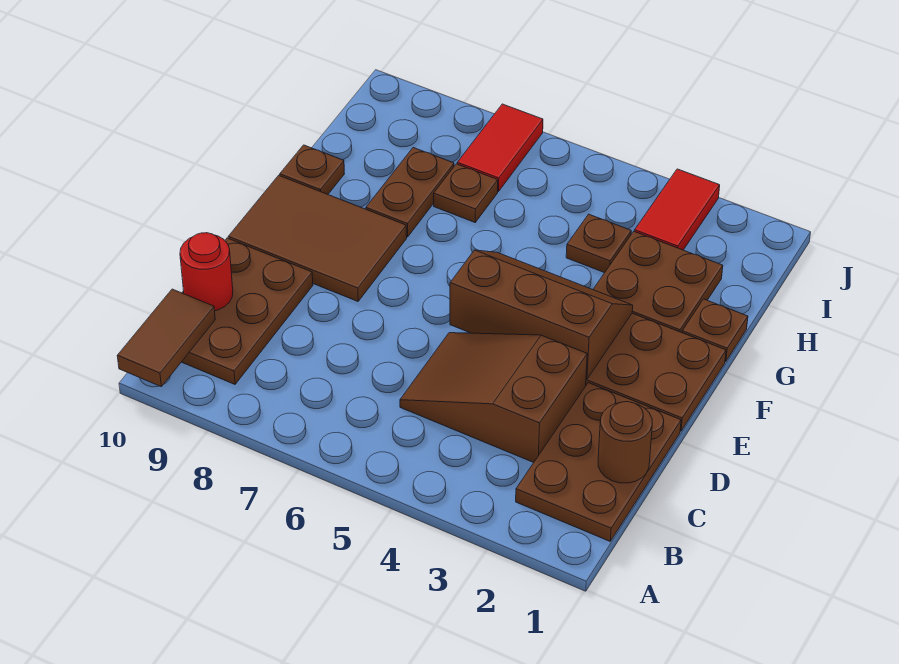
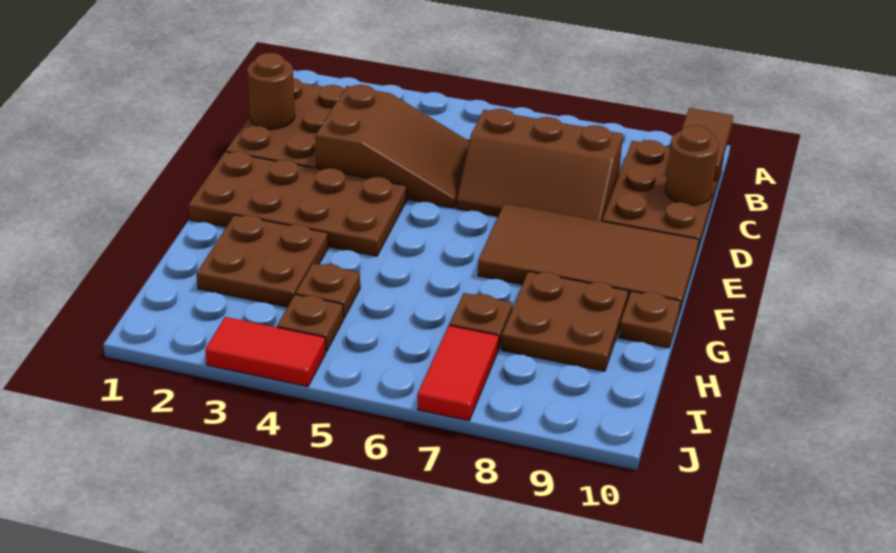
red 1x1 round brick [180,233,233,311] -> brown 1x1 round brick [665,125,719,205]
brown 2x3 slope [450,250,633,379] -> brown 2x3 slope moved to [457,109,623,221]
brown 2x3 tile [228,175,407,301] -> brown 2x4 tile [478,203,699,314]
brown 1x1 plate [682,299,748,362] -> brown 1x1 plate moved to [277,295,343,352]
brown 1x2 plate [366,148,454,237] -> brown 2x2 plate [501,271,628,371]
red 1x2 tile [635,169,720,250] -> red 1x2 tile turned to [205,317,326,387]

